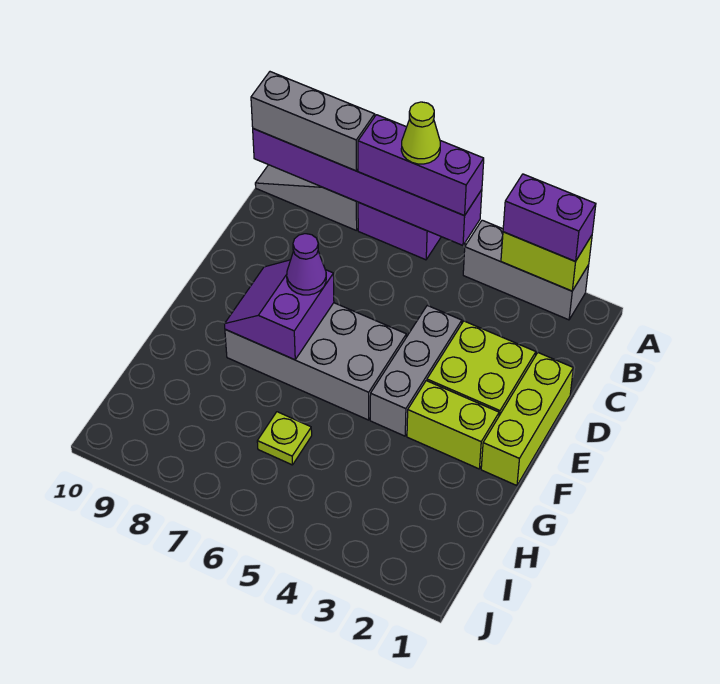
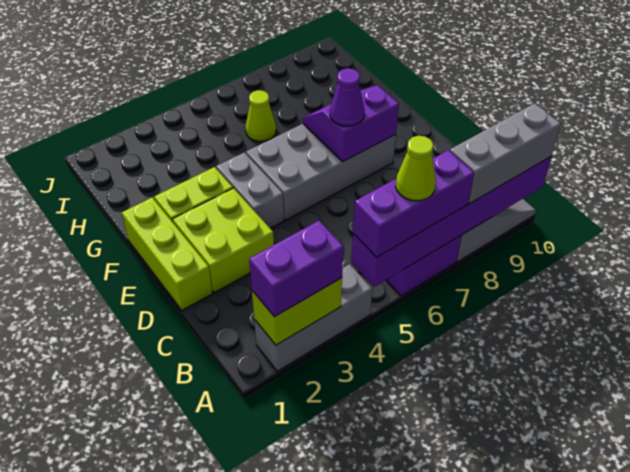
grey 1x3 brick [370,305,462,436] -> grey 1x2 brick [216,152,284,228]
purple 2x2 slope [225,260,334,360] -> purple 2x2 slope turned to [303,85,399,162]
lime 1x1 plate [257,412,312,465] -> lime 1x1 cone [245,90,276,142]

